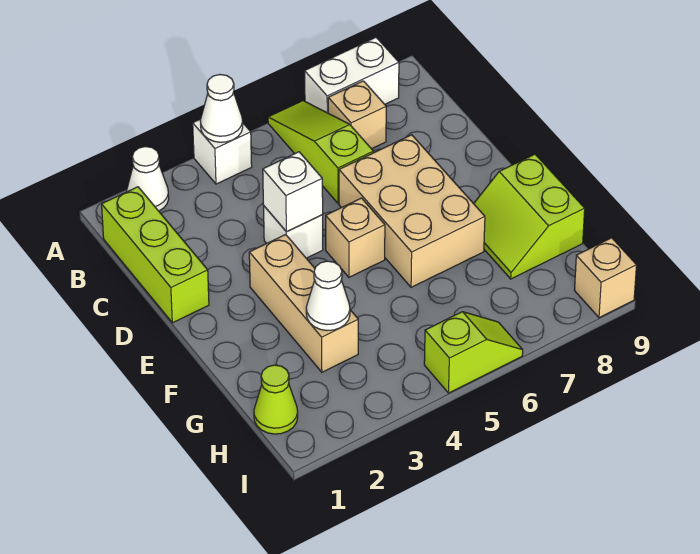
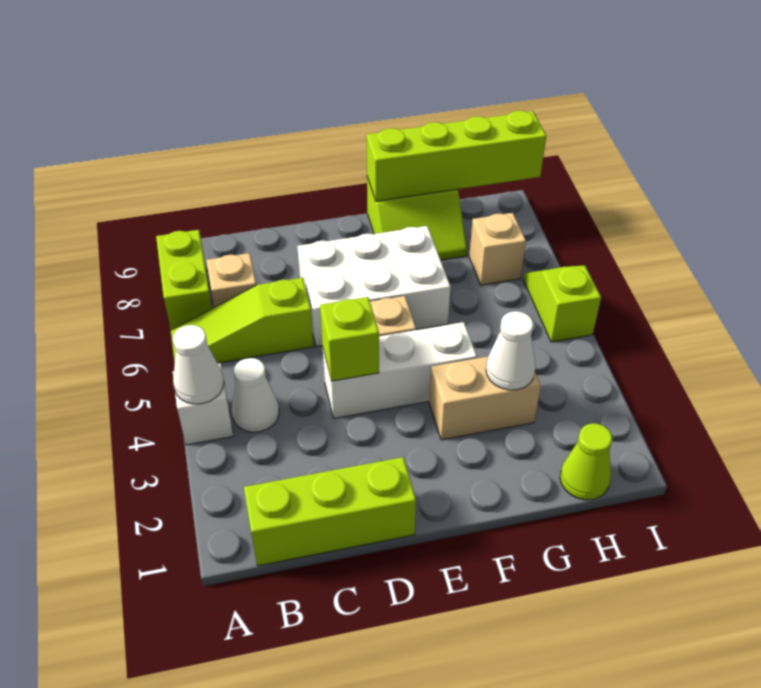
white 1x1 cone [126,147,169,211] -> white 1x1 cone moved to [232,358,279,432]
white 1x2 brick [305,37,399,113] -> lime 1x2 brick [156,230,212,330]
white 1x1 brick [264,206,323,258] -> white 1x3 brick [323,322,477,418]
white 1x1 brick [263,152,323,232] -> lime 1x1 brick [320,297,379,381]
tan 2x3 brick [339,135,485,287] -> white 2x3 brick [297,226,450,346]
tan 1x3 brick [249,235,358,372] -> tan 1x2 brick [429,356,541,440]
none -> lime 1x4 brick [367,111,546,201]
tan 1x1 brick [574,238,637,318] -> tan 1x1 brick moved to [469,213,526,285]

